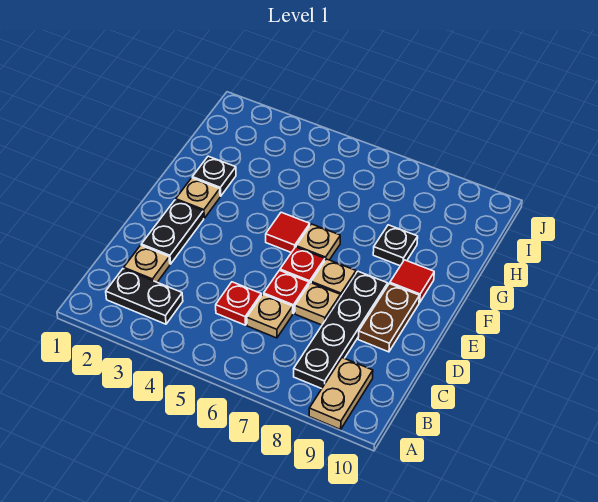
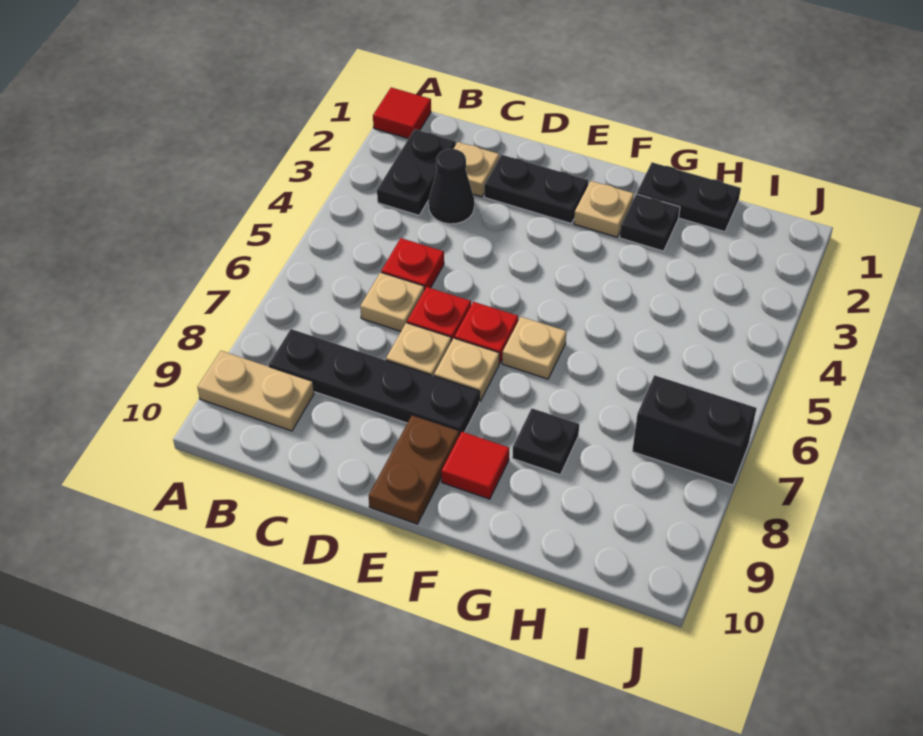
none -> black 1x1 cone [429,149,474,224]
brown 1x2 plate [358,284,419,352] -> brown 1x2 plate turned to [369,415,459,524]
red 1x1 tile [266,212,310,253] -> red 1x1 tile moved to [373,88,431,139]
none -> black 1x2 plate [637,162,741,232]
none -> black 1x2 brick [632,375,757,485]

